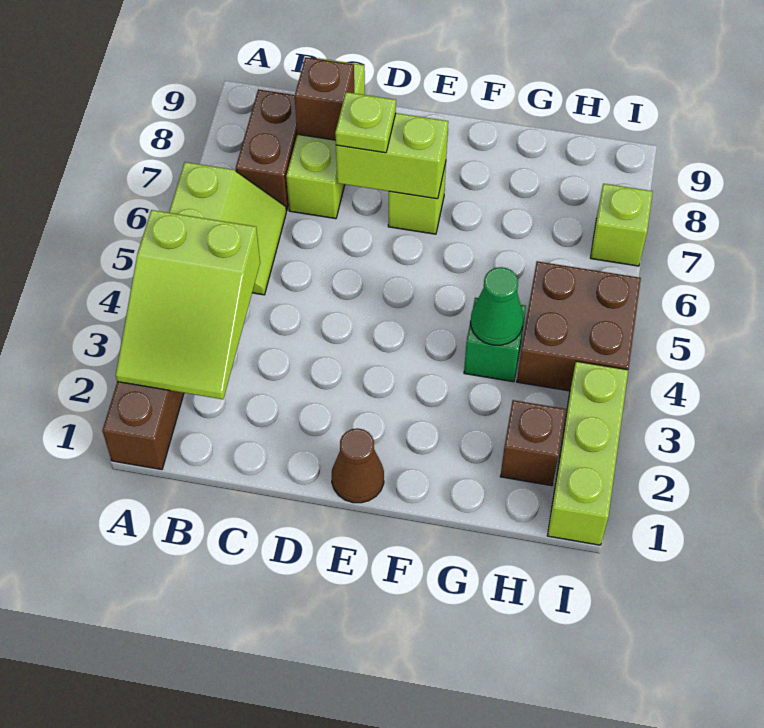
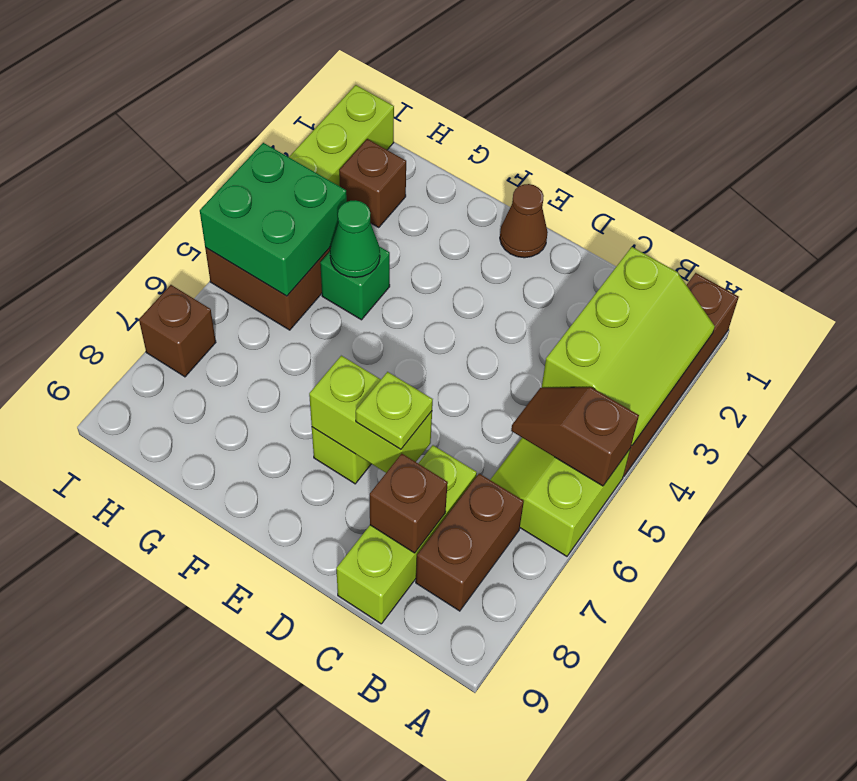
lime 2x3 slope [116,210,260,399] -> lime 2x3 slope turned to [542,247,715,445]
none -> brown 1x2 slope [511,387,639,486]
none -> green 2x2 brick [200,143,347,296]
lime 1x1 brick [590,184,653,266] -> brown 1x1 brick [139,285,216,377]

